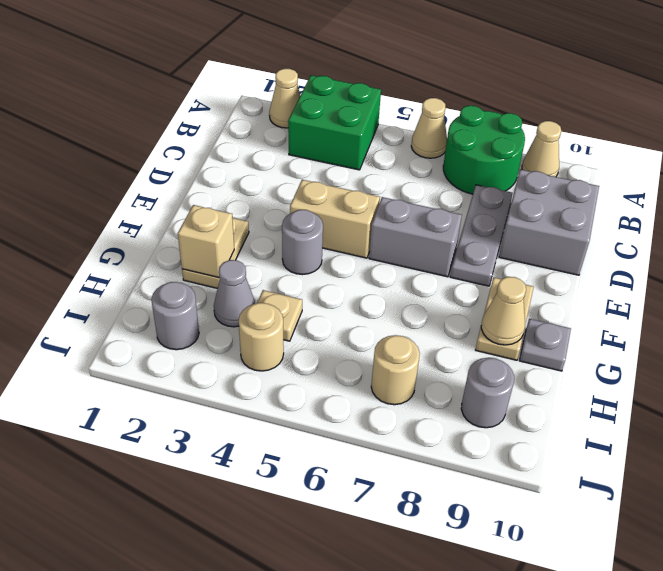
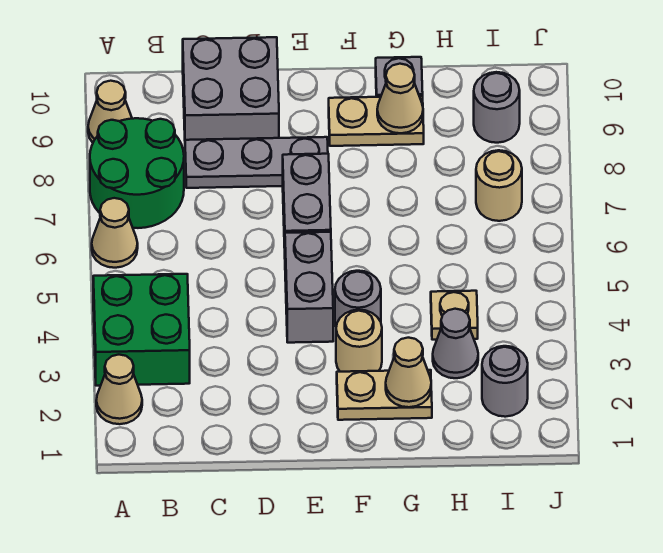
tan 1x2 brick [290,180,380,258] -> grey 1x2 brick [285,232,333,343]
tan 1x1 brick [178,205,234,278] -> tan 1x1 cone [386,338,431,407]
tan 1x1 round brick [239,303,284,371] -> tan 1x1 round brick moved to [336,310,382,372]

